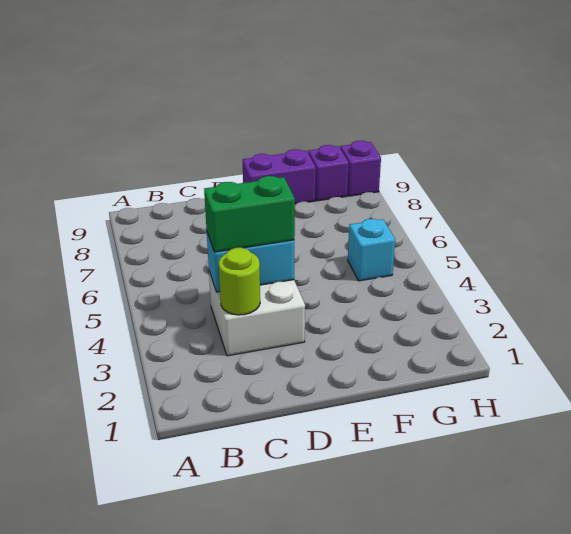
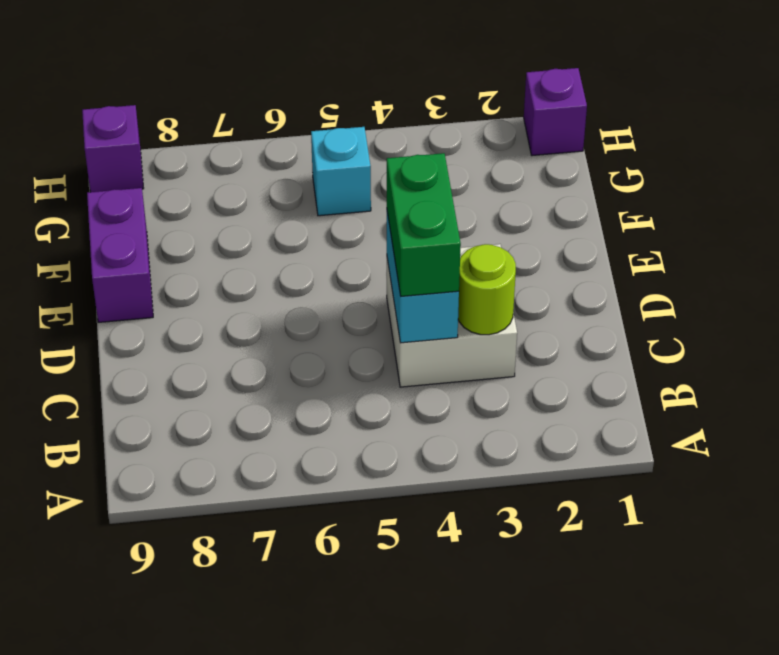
purple 1x1 brick [308,145,349,201] -> purple 1x1 brick moved to [524,68,587,155]

